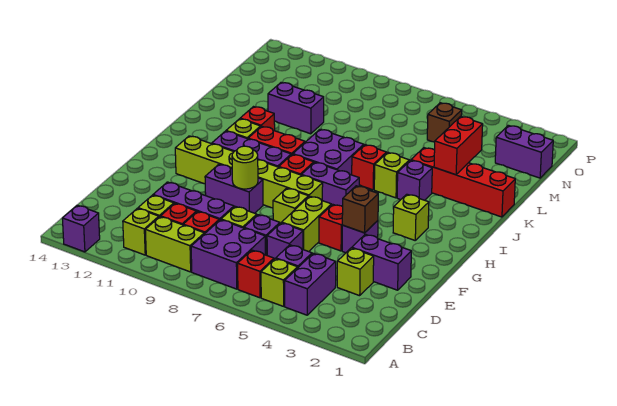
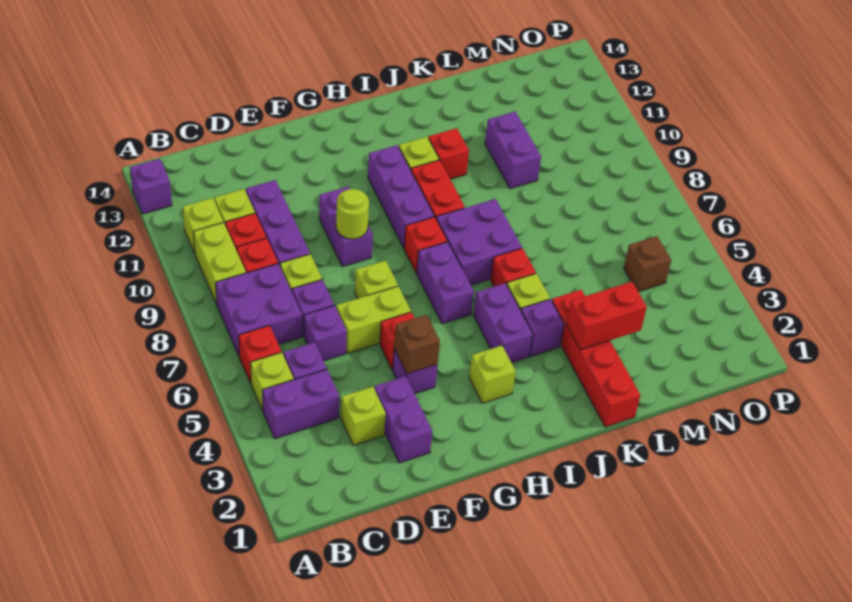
lime 1x6 brick [175,136,323,208] -> none
purple 1x2 brick [495,126,553,178] -> purple 1x2 brick moved to [473,283,533,363]

